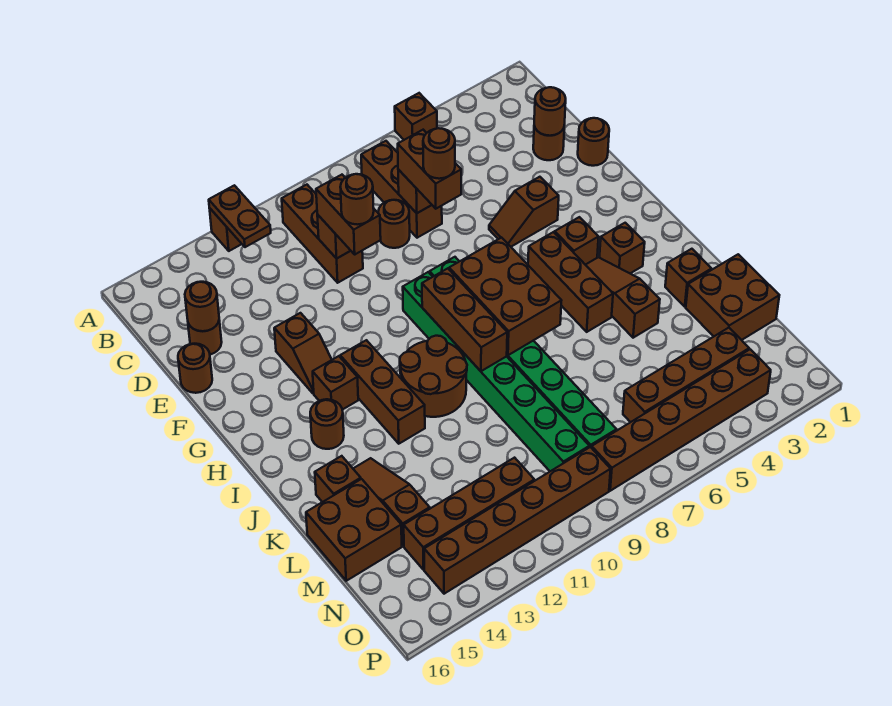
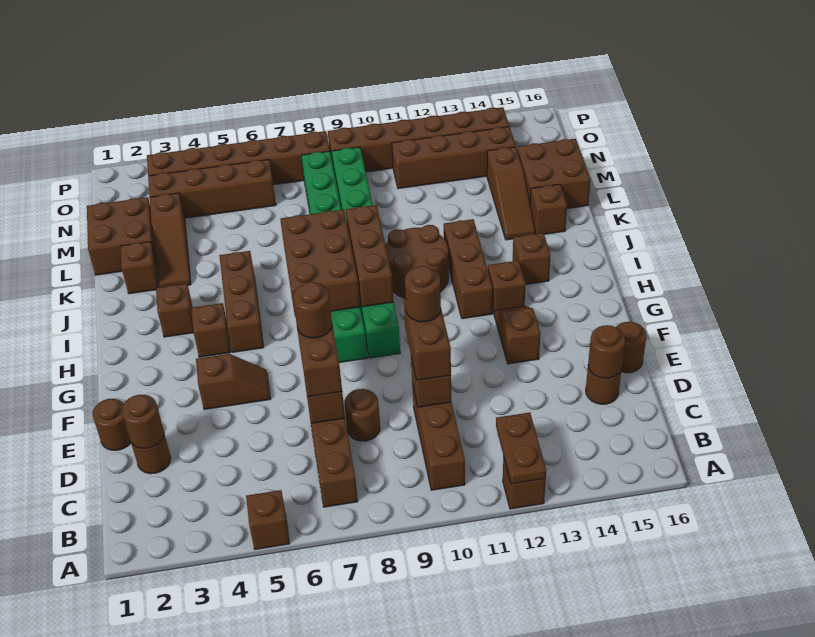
brown 1x3 slope [586,257,660,338] -> brown 1x3 slope moved to [150,193,191,287]
brown 1x1 round brick [310,399,344,449] -> brown 1x1 brick [513,233,551,284]

